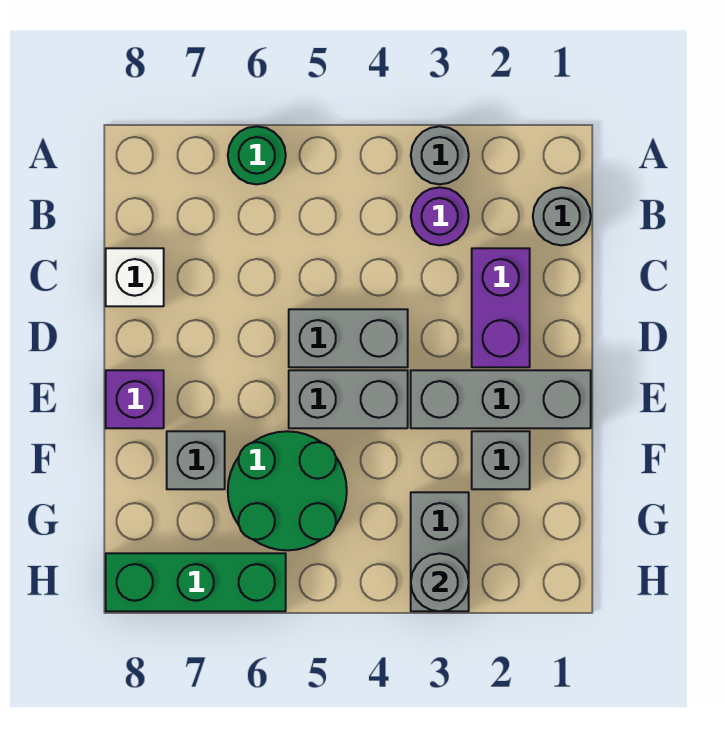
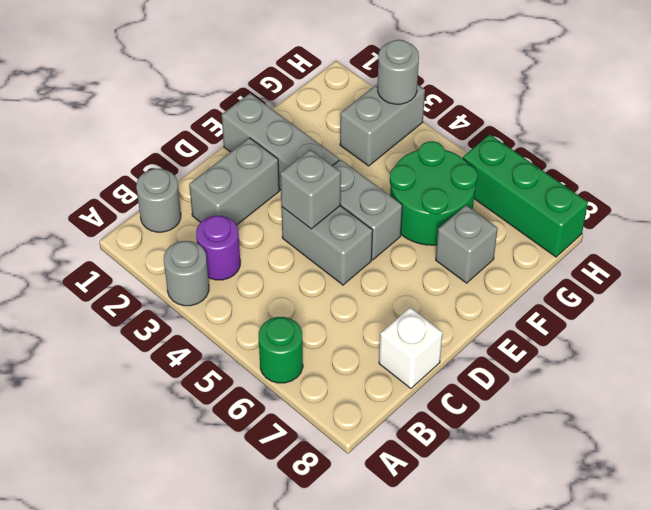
purple 1x2 brick [472,248,530,367] -> grey 1x2 brick [189,138,279,225]
purple 1x1 brick [106,370,164,428] -> none
grey 1x1 brick [472,431,530,489] -> grey 1x1 brick moved to [280,150,341,229]

